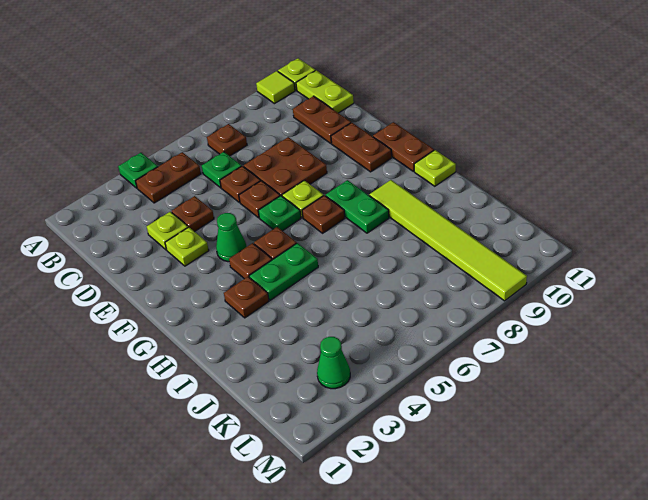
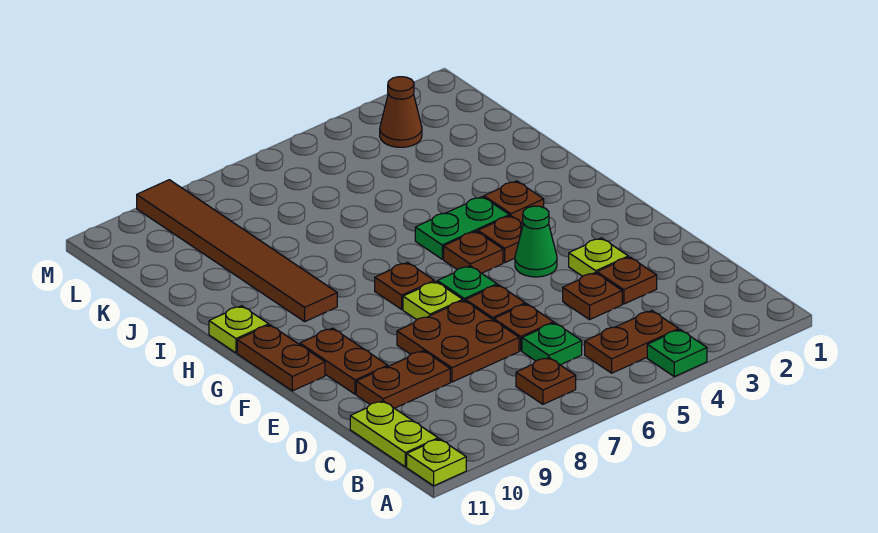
lime 1x1 tile [256,71,295,104] -> none
brown 1x2 plate [293,96,351,143] -> brown 1x2 plate turned to [356,351,450,408]
lime 1x1 plate [147,212,188,250] -> brown 1x1 plate [597,257,657,304]
green 1x2 plate [326,180,389,233] -> none
lime 1x6 tile [369,180,527,301] -> brown 1x6 tile [137,180,337,322]
green 1x1 cone [317,337,350,389] -> brown 1x1 cone [380,77,422,147]

